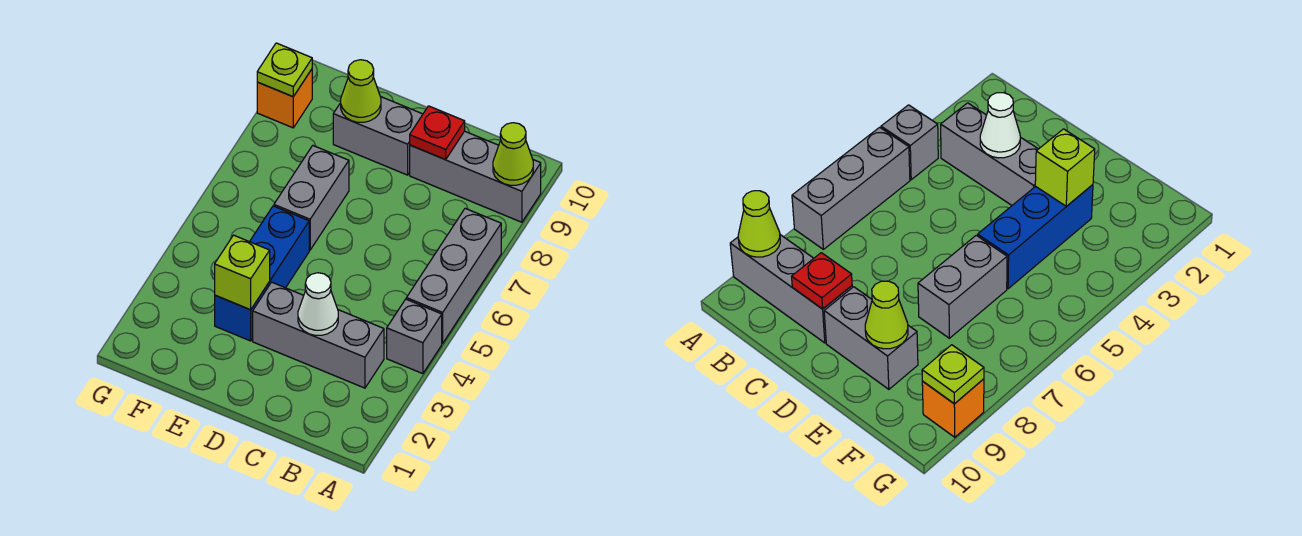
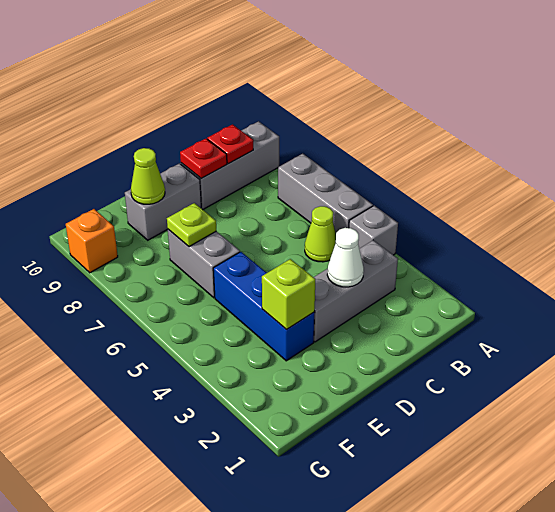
lime 1x1 cone [493,123,533,185] -> lime 1x1 cone moved to [305,206,336,262]
none -> red 1x1 plate [207,124,253,164]
lime 1x1 plate [257,43,312,97] -> lime 1x1 plate moved to [167,203,216,247]

